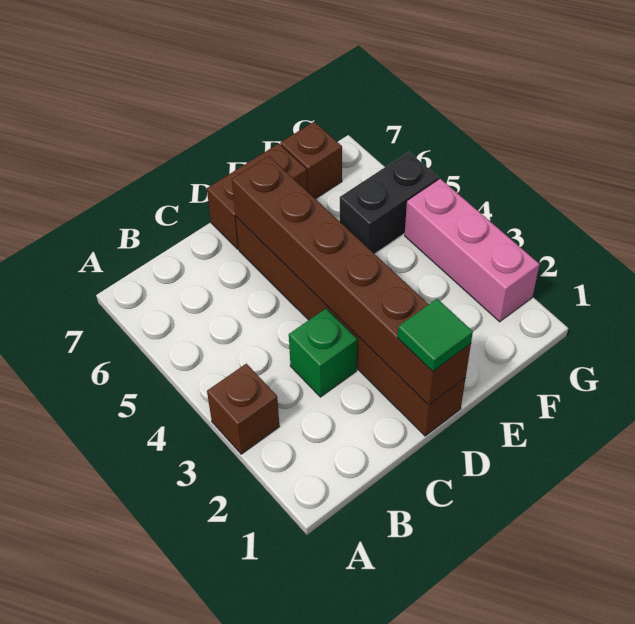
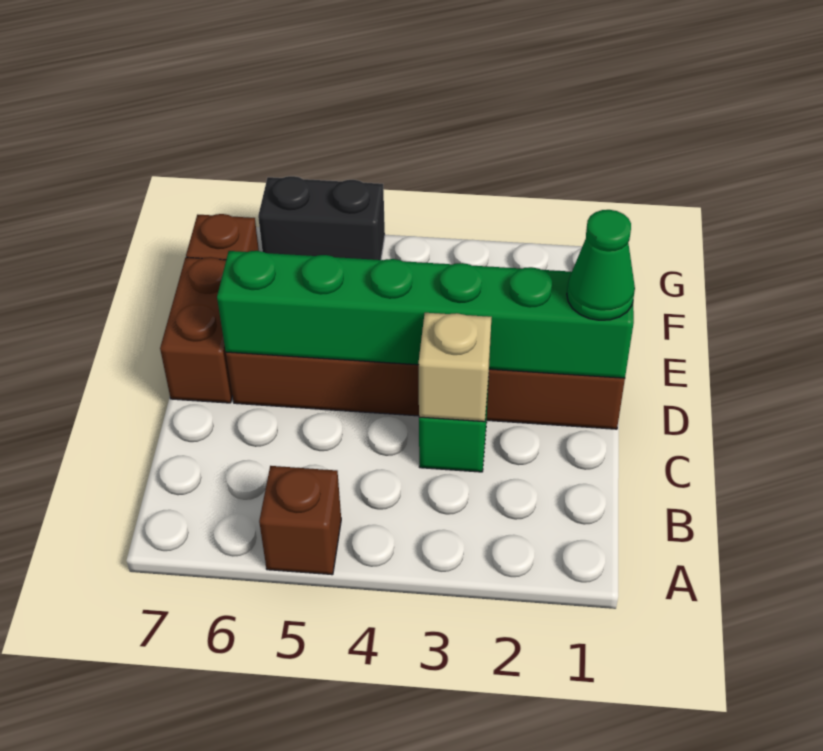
brown 1x1 brick [207,364,280,454] -> brown 1x1 brick moved to [259,466,341,575]
none -> tan 1x1 brick [419,313,492,422]
brown 1x6 brick [232,156,471,405] -> green 1x6 brick [217,251,634,378]
green 1x1 tile [398,299,473,372] -> green 1x1 cone [567,210,635,320]
black 1x2 brick [340,152,439,254] -> black 1x2 brick turned to [258,176,385,260]
pink 1x3 brick [405,179,540,322] -> none

